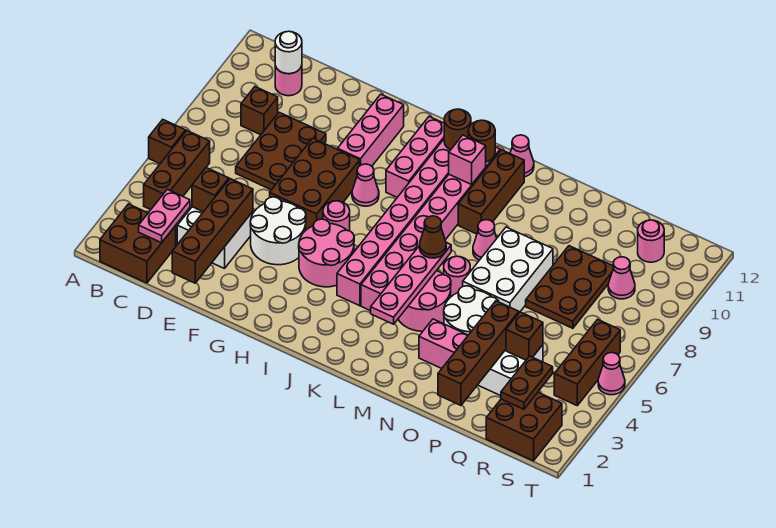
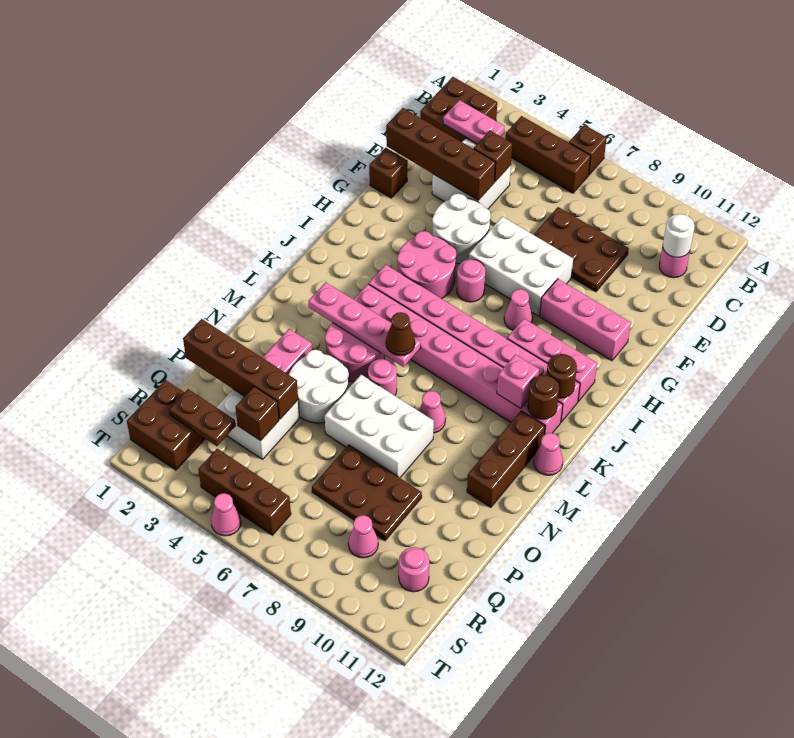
brown 1x1 brick [241,87,278,135] -> brown 1x1 brick moved to [369,148,408,198]
brown 2x3 brick [270,138,360,230] -> white 2x3 brick [469,217,573,316]
brown 1x3 brick [458,150,524,234] -> brown 1x3 brick turned to [467,411,545,507]

